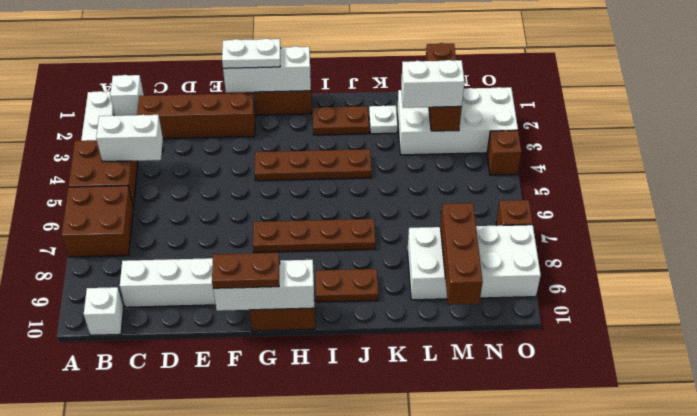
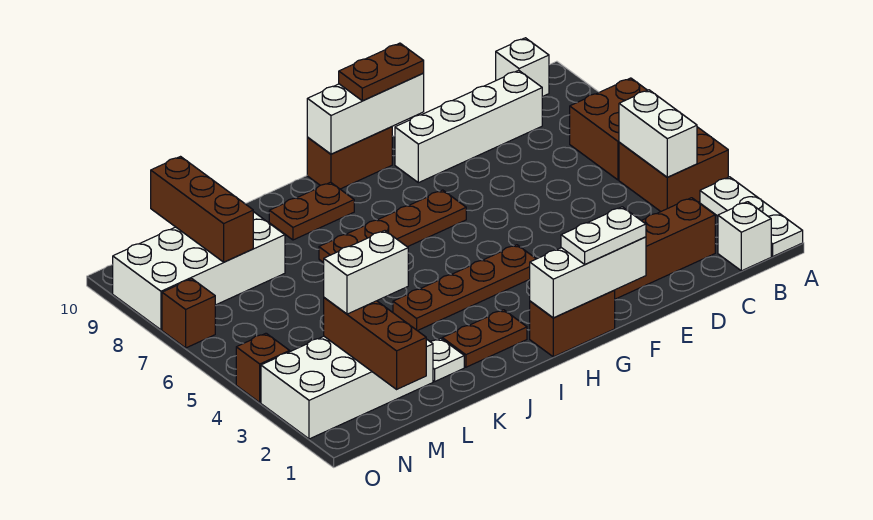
white 1x2 brick [96,115,163,162] -> white 1x2 brick turned to [619,90,697,177]

